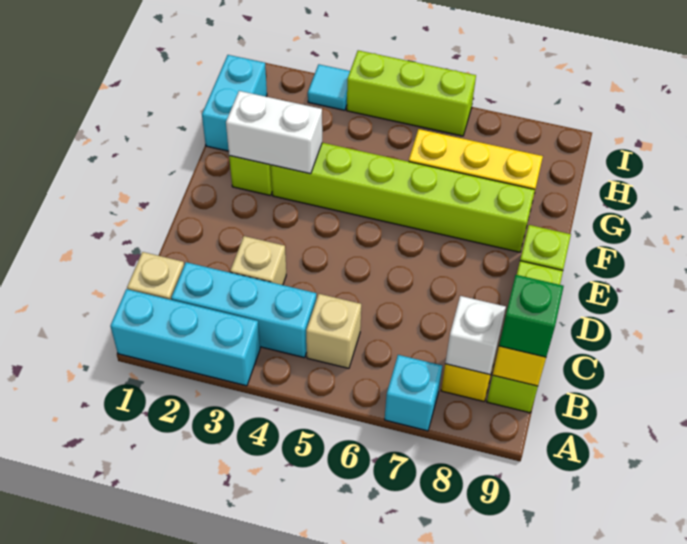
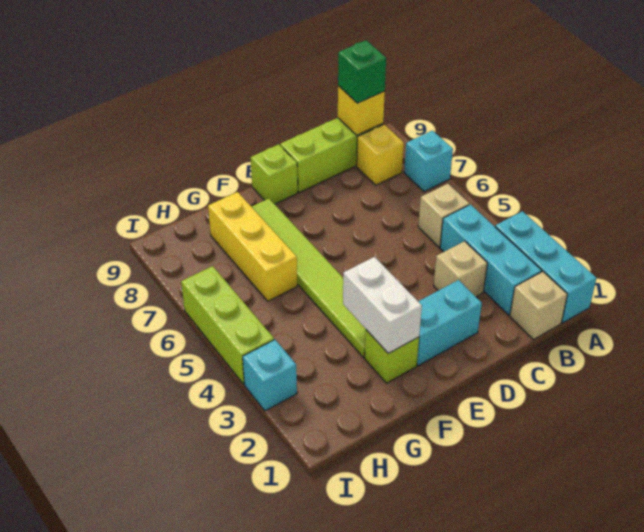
white 1x1 brick [445,296,506,375] -> none
lime 1x6 brick [271,143,535,252] -> lime 1x6 tile [252,199,366,357]
cyan 1x2 brick [202,55,267,151] -> cyan 1x2 brick moved to [417,280,482,366]
cyan 1x1 tile [308,64,350,110] -> cyan 1x1 brick [243,340,297,411]

